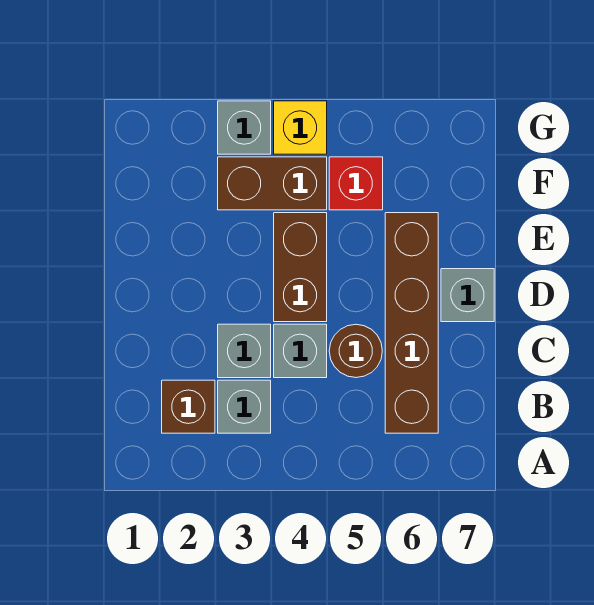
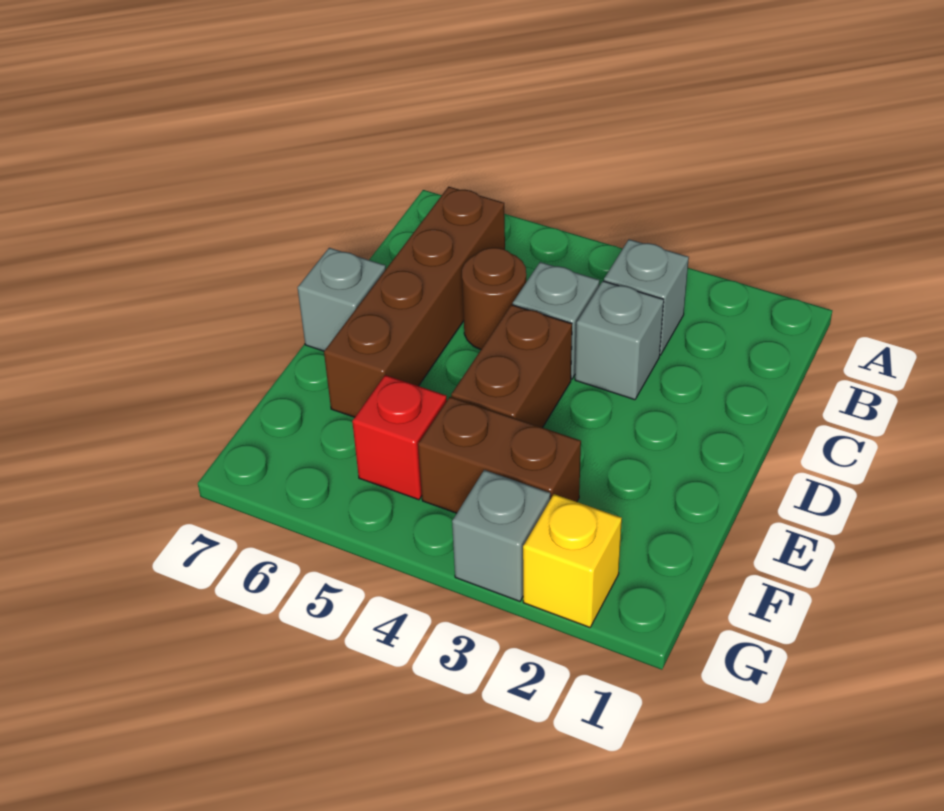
brown 1x1 brick [162,380,215,433] -> none
yellow 1x1 brick [274,101,327,154] -> yellow 1x1 brick moved to [523,494,622,627]

